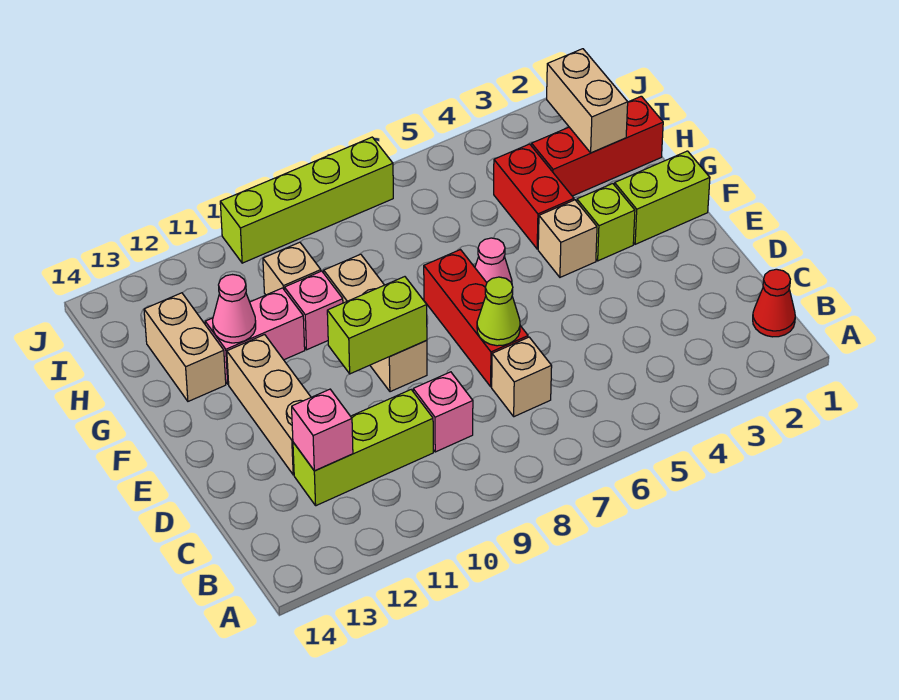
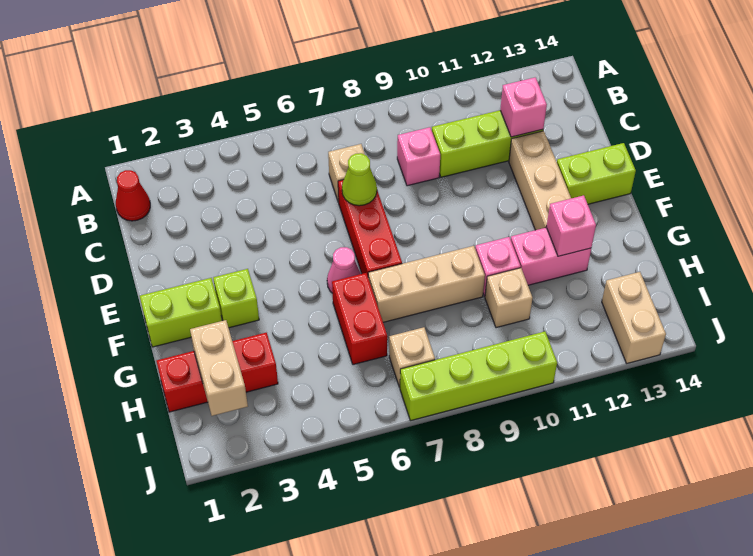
tan 1x3 brick [324,254,427,392] -> tan 1x3 brick turned to [368,246,485,322]
lime 1x2 brick [327,277,427,374] -> lime 1x2 brick moved to [557,143,636,204]
tan 1x1 brick [538,200,597,277] -> tan 1x1 brick moved to [389,327,435,387]
red 1x2 brick [494,144,574,249] -> red 1x2 brick moved to [332,273,387,365]
pink 1x1 cone [213,275,256,343] -> pink 1x1 brick [546,195,596,256]
tan 1x2 brick [144,293,226,401] -> tan 1x2 brick moved to [602,272,666,363]

